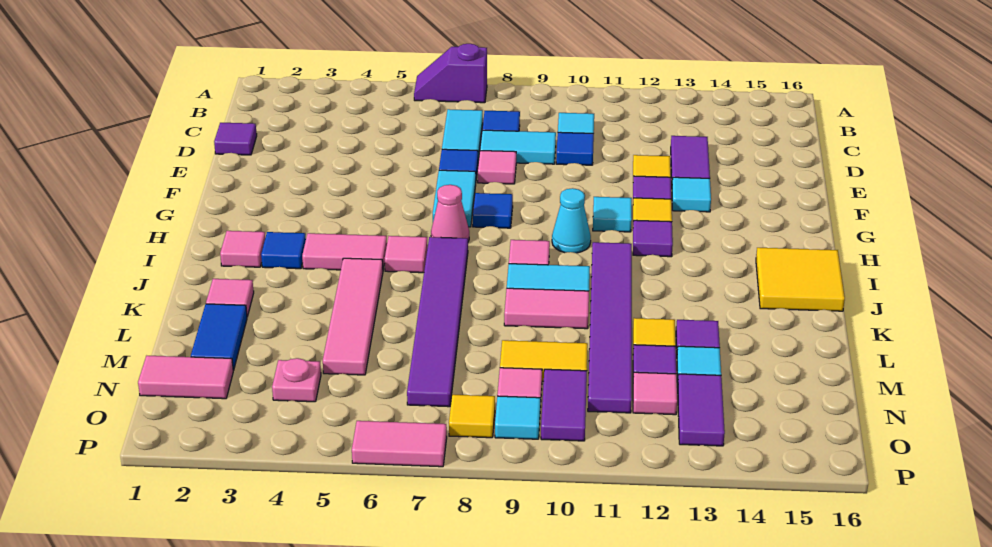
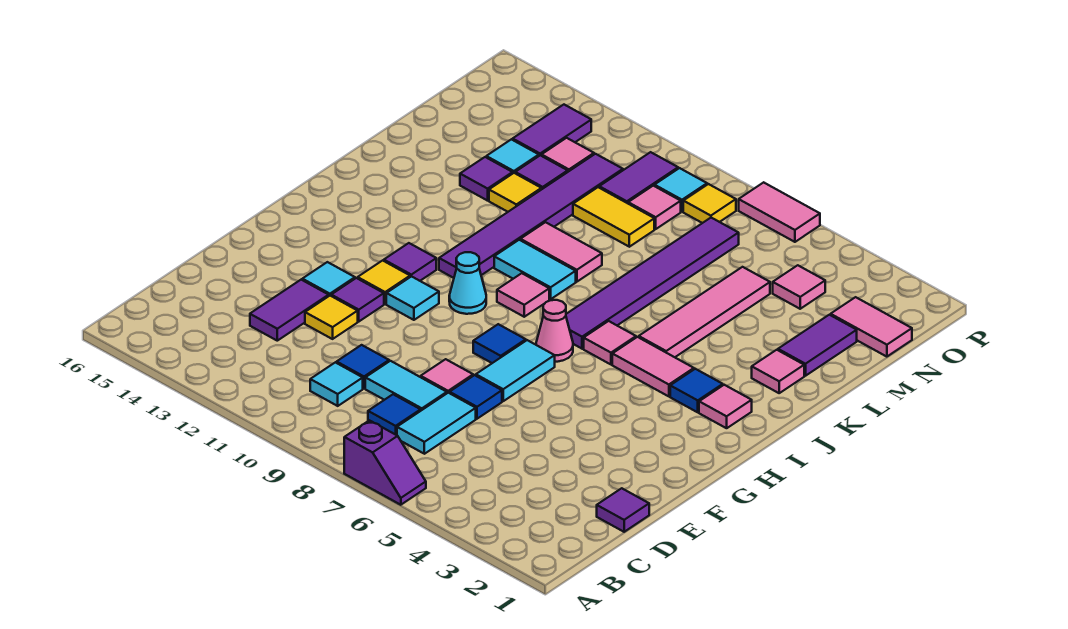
yellow 2x2 tile [756,248,845,311] -> none
blue 1x2 tile [191,304,247,370] -> purple 1x2 tile [778,315,857,376]
pink 1x1 plate [272,358,321,402] -> pink 1x1 tile [773,265,825,309]

